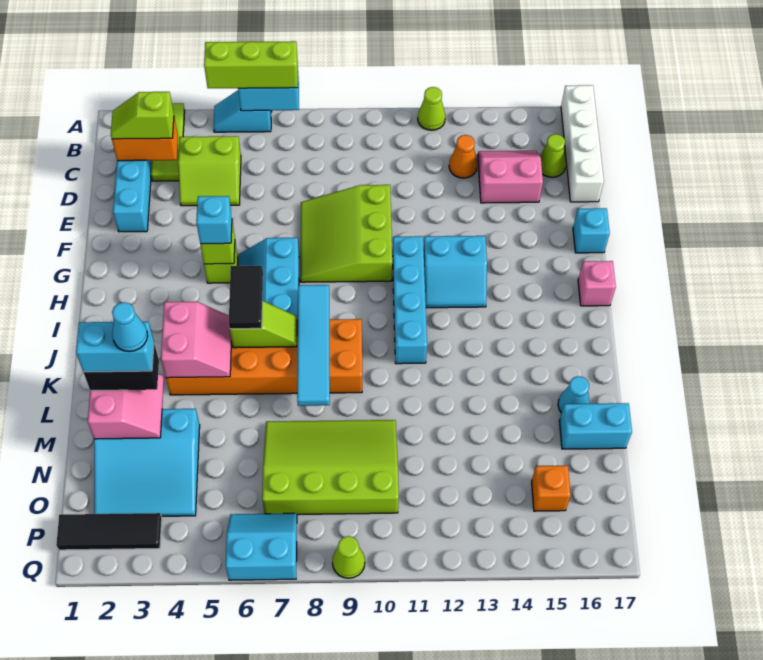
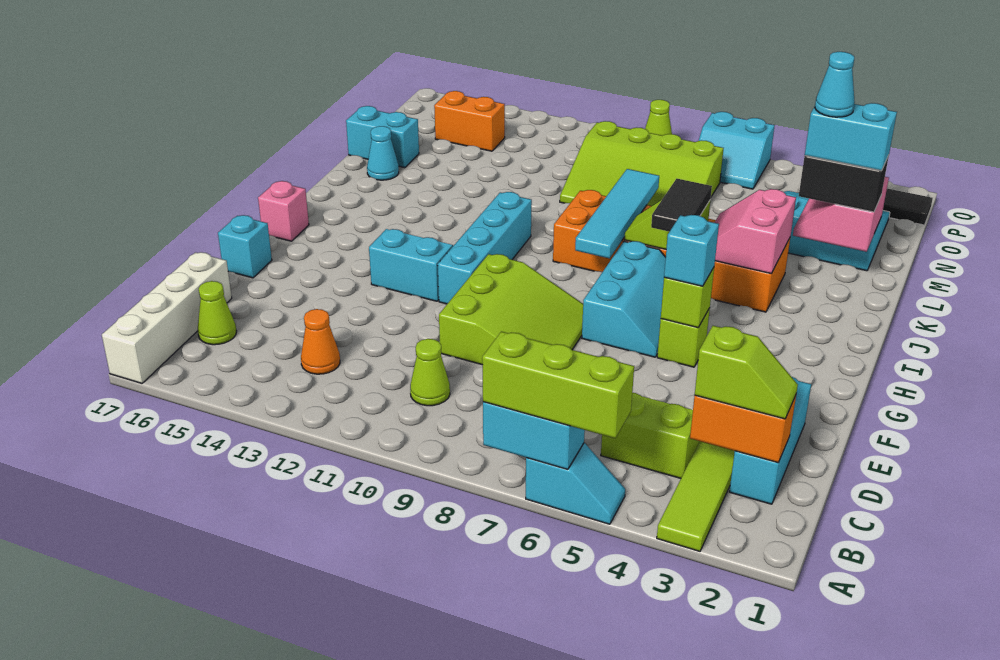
lime 1x1 cone [418,87,445,130] -> lime 1x1 cone moved to [410,339,450,406]
pink 2x2 slope [478,151,543,203] -> none
orange 1x1 brick [532,465,571,511] -> orange 1x2 brick [434,91,505,151]

